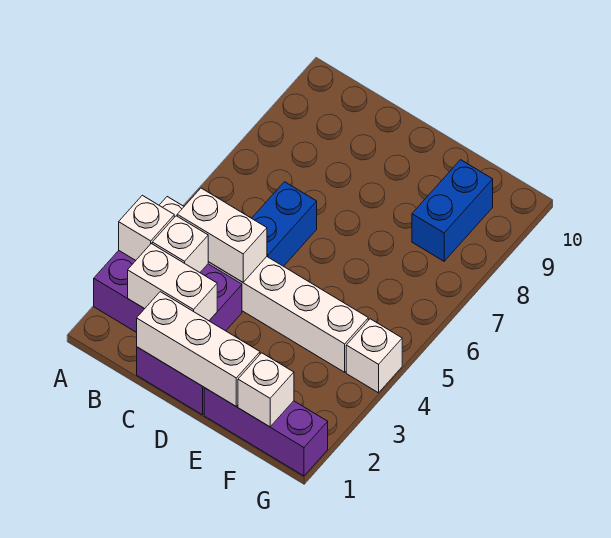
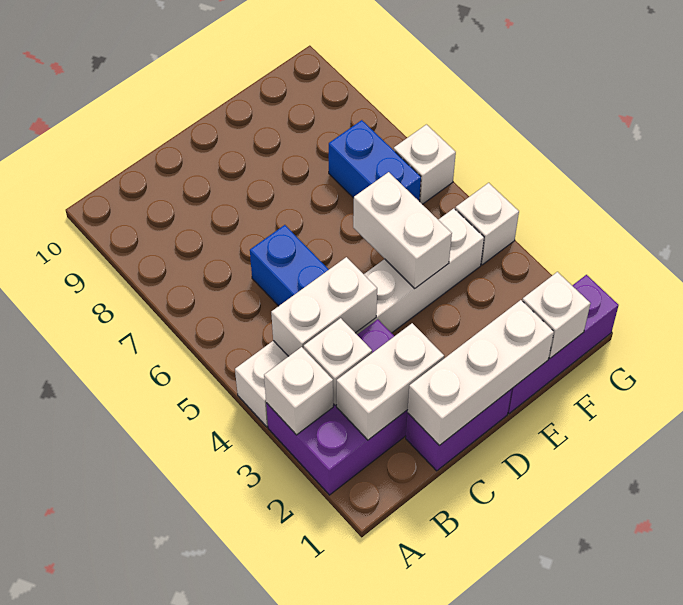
none -> white 1x2 brick [353,172,452,288]
blue 1x2 brick [412,160,493,261] -> blue 1x2 brick moved to [329,120,421,202]
none -> white 1x1 brick [394,125,456,204]

